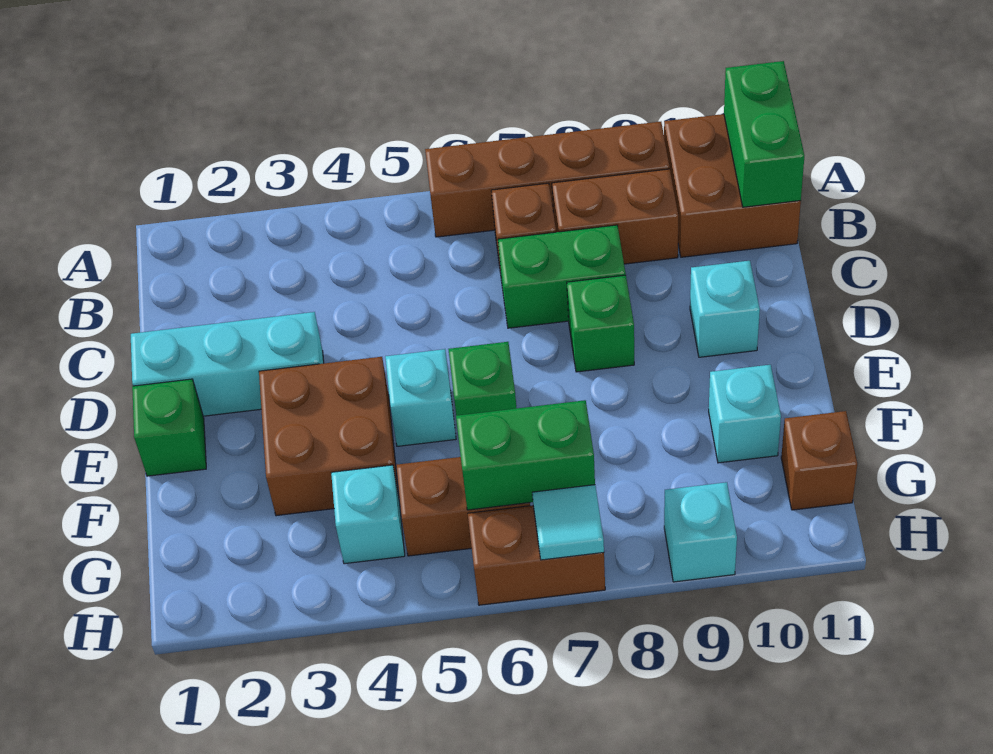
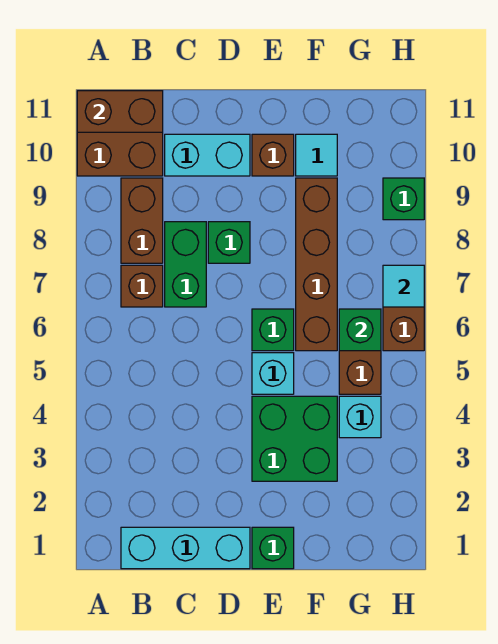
brown 1x4 brick [425,122,670,237] -> brown 1x4 brick moved to [296,178,337,351]
green 1x2 brick [724,61,804,207] -> brown 1x2 brick [77,91,163,132]
cyan 1x3 brick [131,312,324,416] -> cyan 1x3 brick turned to [121,527,250,569]
cyan 1x1 brick [690,261,760,357] -> cyan 1x2 brick [165,134,250,176]
brown 2x2 brick [259,357,399,516] -> green 2x2 brick [252,396,337,481]
cyan 1x1 brick [709,365,781,463] -> cyan 1x1 tile [296,134,337,176]
green 1x2 brick [456,400,595,510] -> green 1x1 brick [339,309,381,351]
brown 1x1 brick [781,411,857,510] -> brown 1x1 brick moved to [252,134,294,176]
cyan 1x1 brick [664,482,737,582] -> green 1x1 brick [383,178,424,220]

